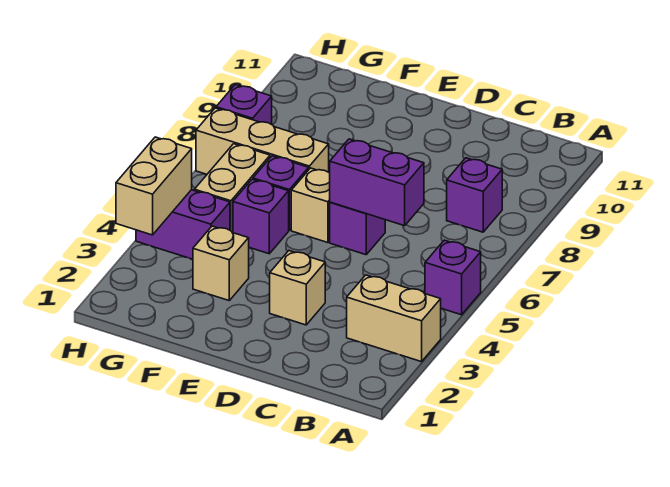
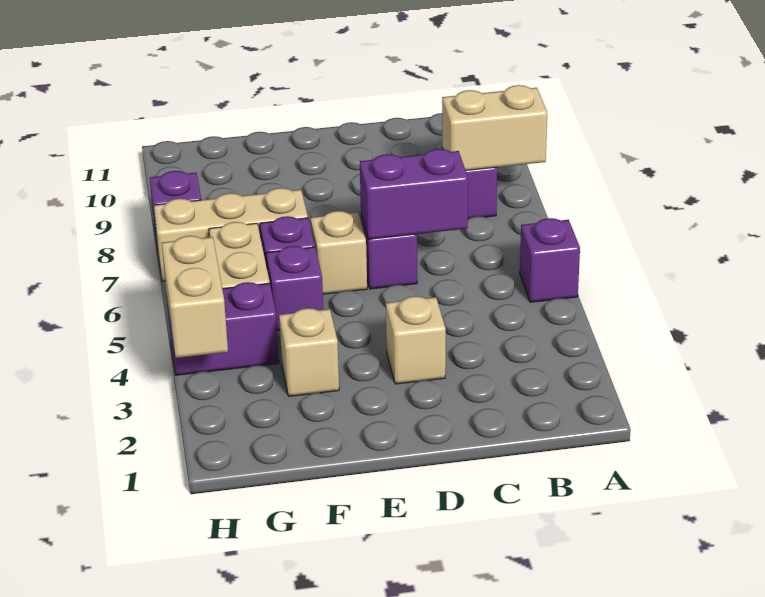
tan 1x2 brick [347,275,441,362] -> tan 1x2 brick moved to [442,85,547,170]

